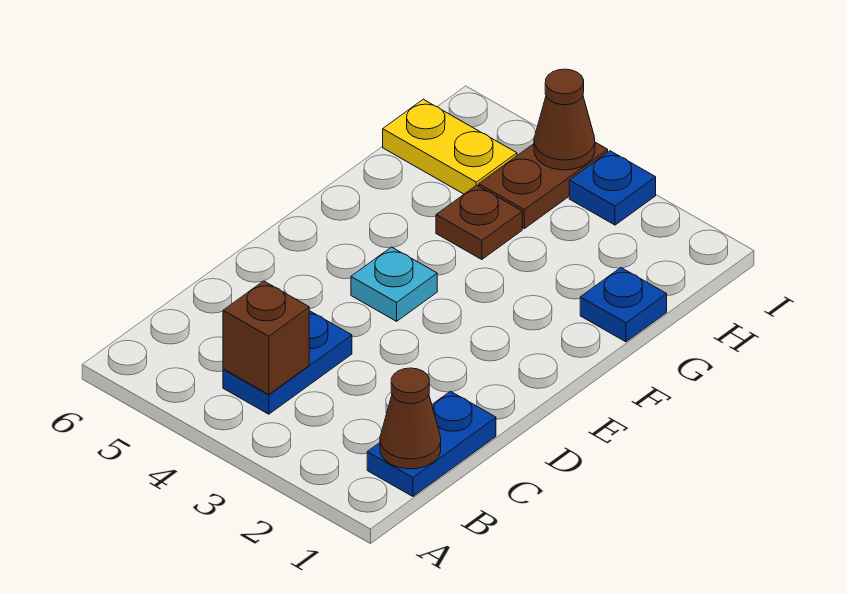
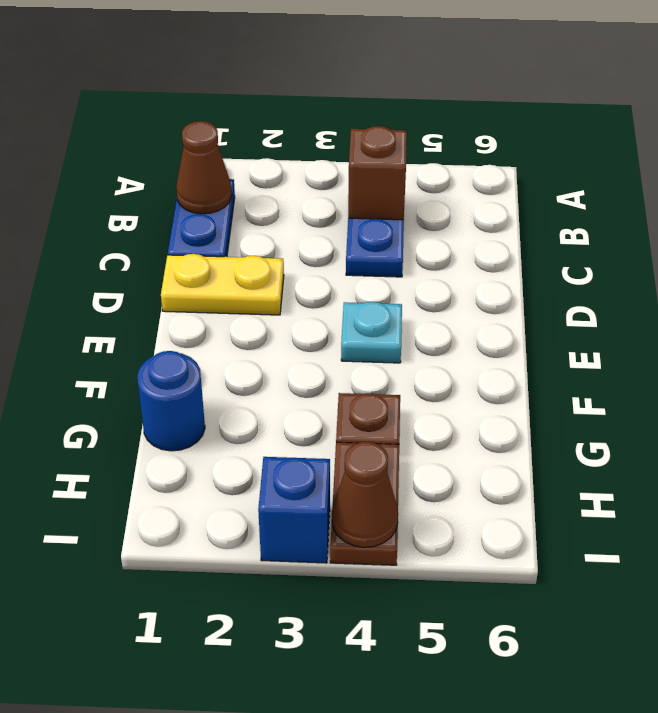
blue 1x1 plate [580,268,667,342] -> blue 1x1 round brick [137,351,205,451]
yellow 1x2 plate [383,99,517,194] -> yellow 1x2 plate moved to [161,254,284,315]
blue 1x1 plate [569,151,656,225] -> blue 1x1 brick [258,457,330,563]

